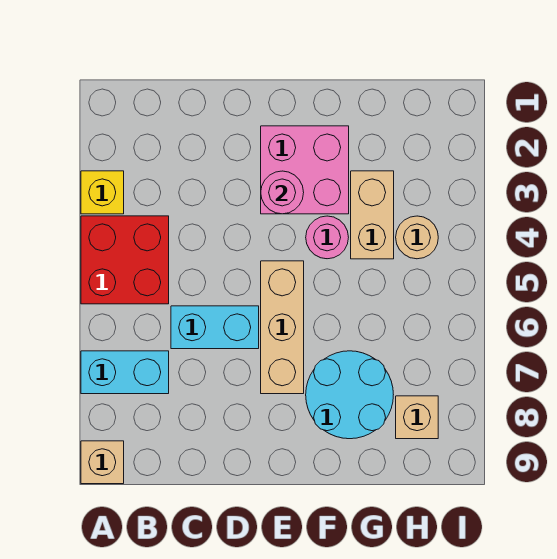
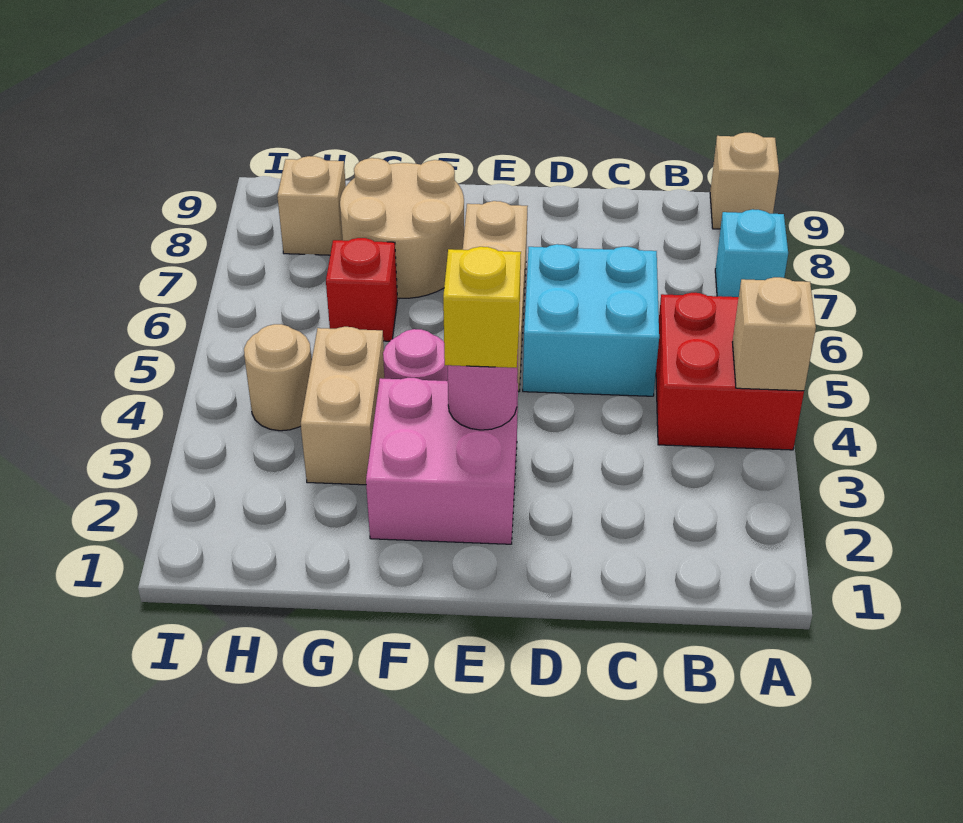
yellow 1x1 brick [81,171,124,214] -> yellow 1x1 brick moved to [443,247,521,368]
none -> tan 1x1 brick [732,277,816,391]
cyan 1x2 brick [81,351,169,394] -> cyan 1x1 brick [715,209,788,297]
cyan 1x2 brick [171,306,259,349] -> cyan 2x2 brick [523,244,659,396]
cyan 2x2 round brick [306,351,393,439] -> tan 2x2 round brick [340,158,464,298]
none -> red 1x1 brick [326,238,397,341]

